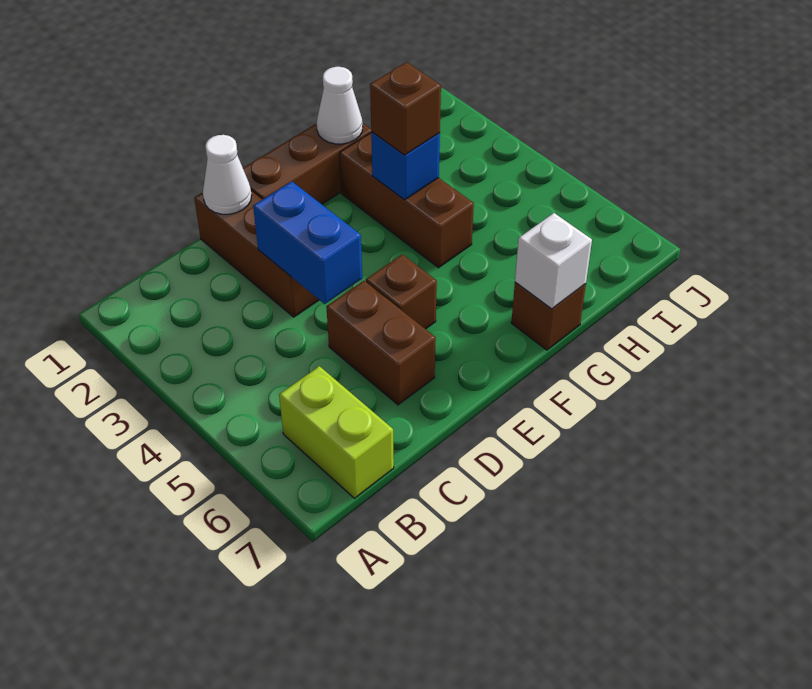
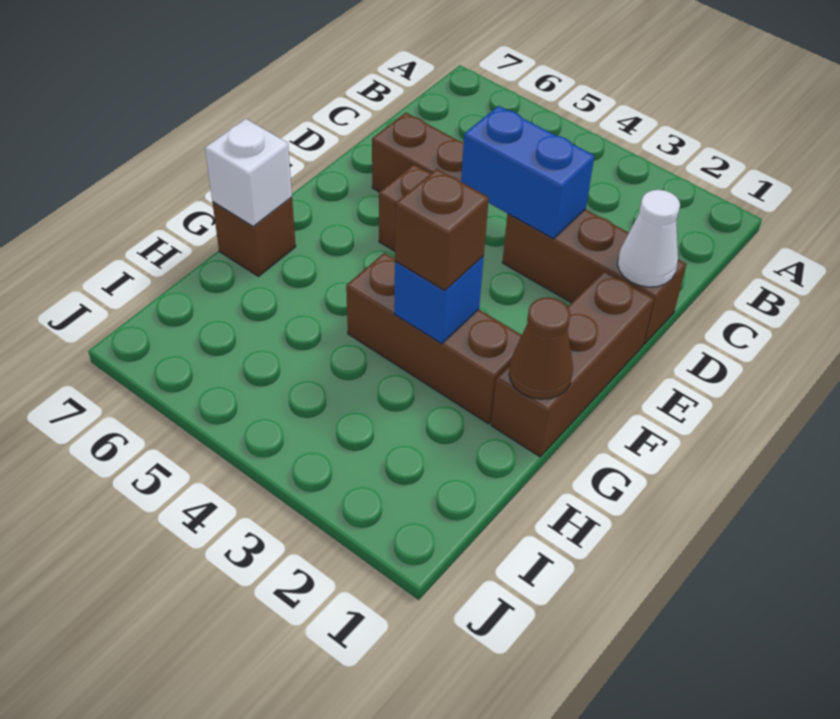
lime 1x2 brick [279,366,394,498] -> none
white 1x1 cone [317,67,363,144] -> brown 1x1 cone [509,297,573,399]

